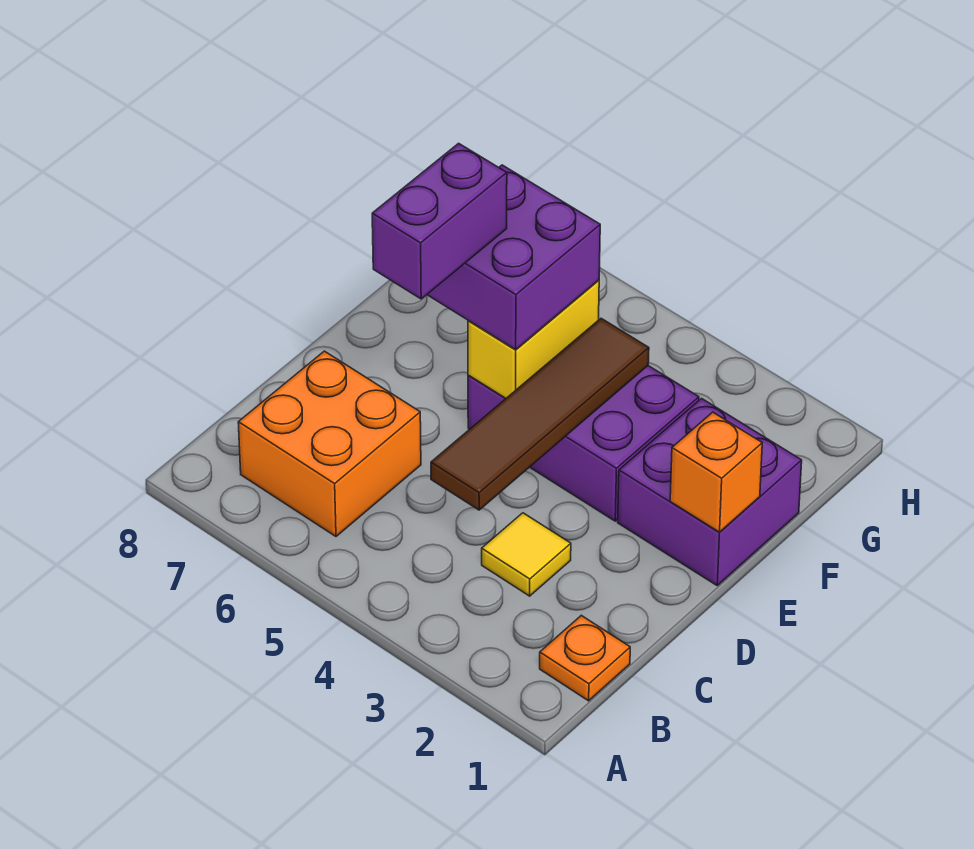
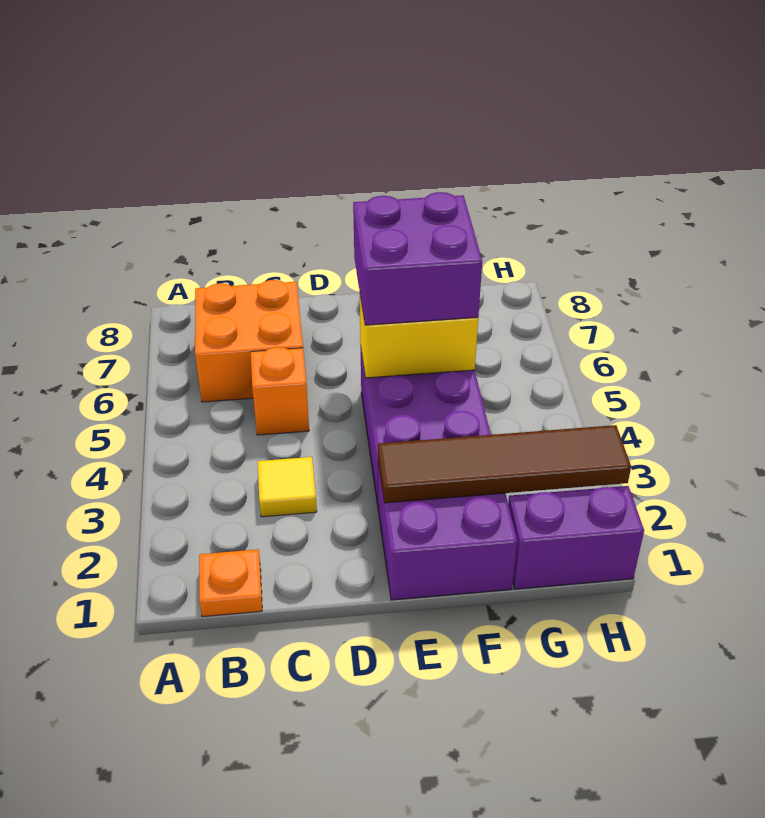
brown 1x4 tile [431,318,649,510] -> brown 1x4 tile moved to [378,425,631,503]
purple 1x2 brick [372,143,507,299] -> purple 1x2 brick moved to [508,486,644,589]
orange 1x1 brick [670,412,762,532] -> orange 1x1 brick moved to [251,347,309,435]

